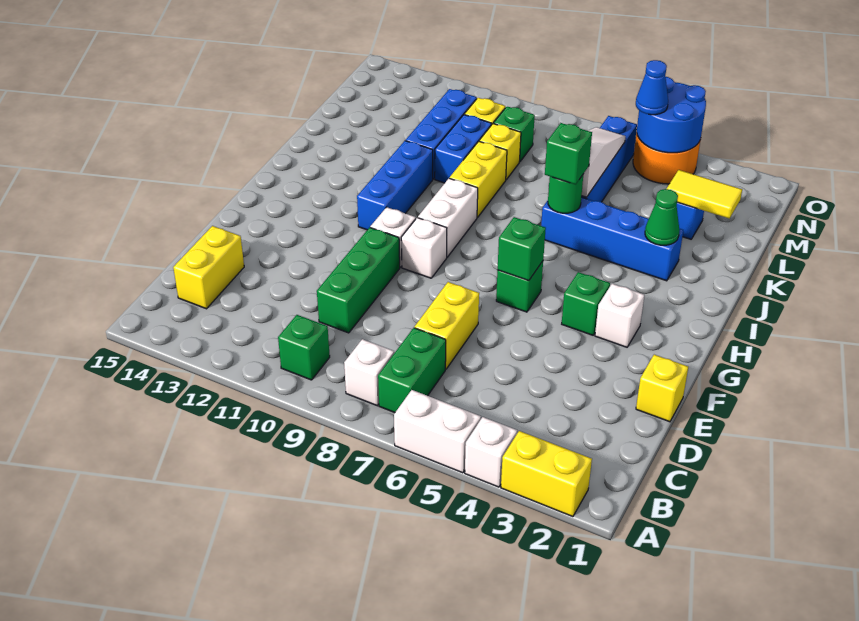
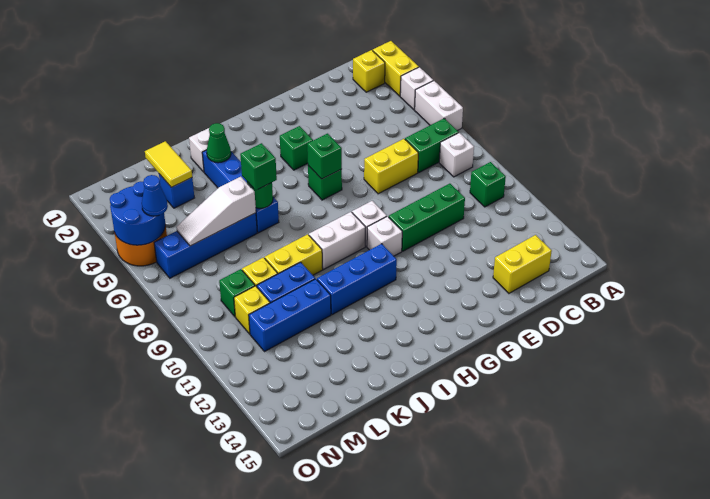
yellow 1x1 brick [636,355,688,422] -> yellow 1x1 brick moved to [353,50,385,92]
white 1x1 brick [595,284,644,347] -> white 1x1 brick moved to [189,128,210,172]

